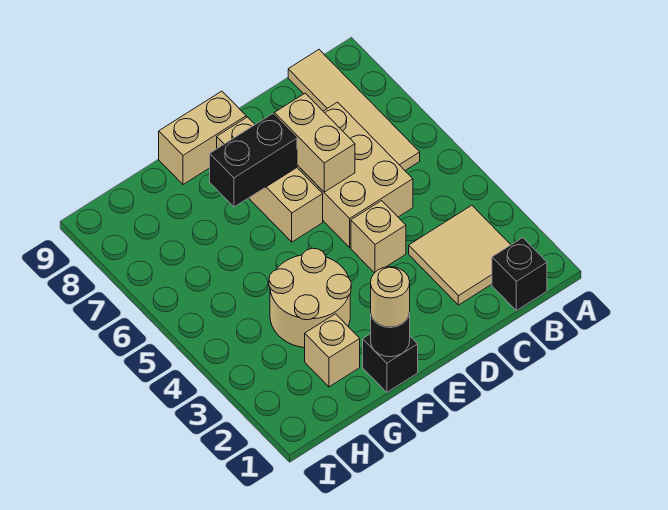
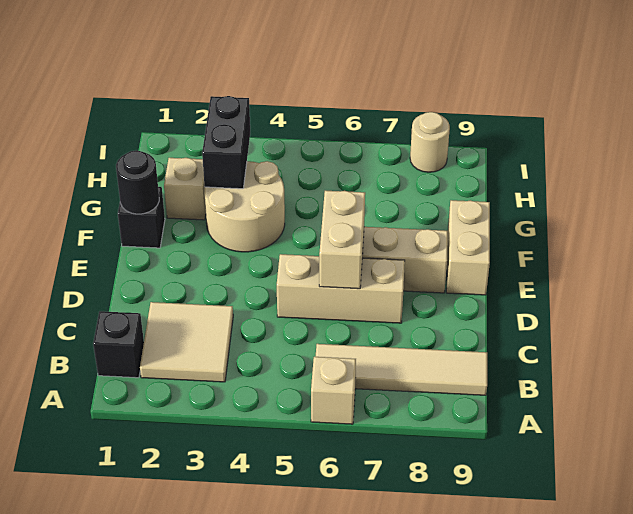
tan 2x3 brick [297,102,413,247] -> tan 1x3 brick [277,254,405,323]
tan 1x1 brick [351,201,406,273] -> tan 1x1 brick moved to [311,357,356,424]
tan 1x2 brick [274,93,355,192] -> tan 1x2 brick turned to [319,191,365,289]
black 1x2 brick [210,114,297,207] -> black 1x2 brick moved to [202,96,250,189]
tan 1x1 round brick [371,267,410,327] -> tan 1x1 round brick moved to [410,112,450,172]

